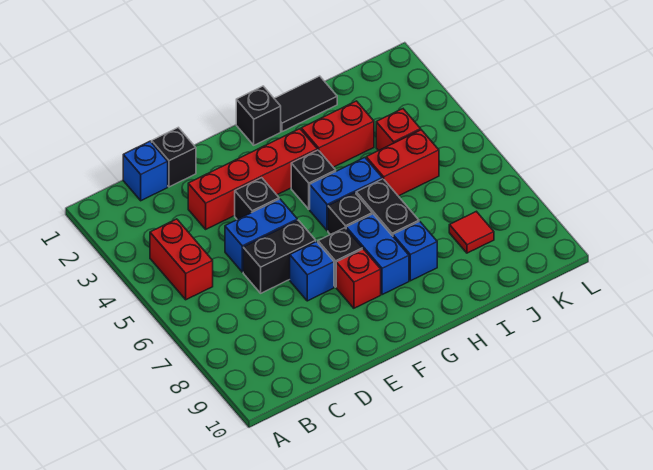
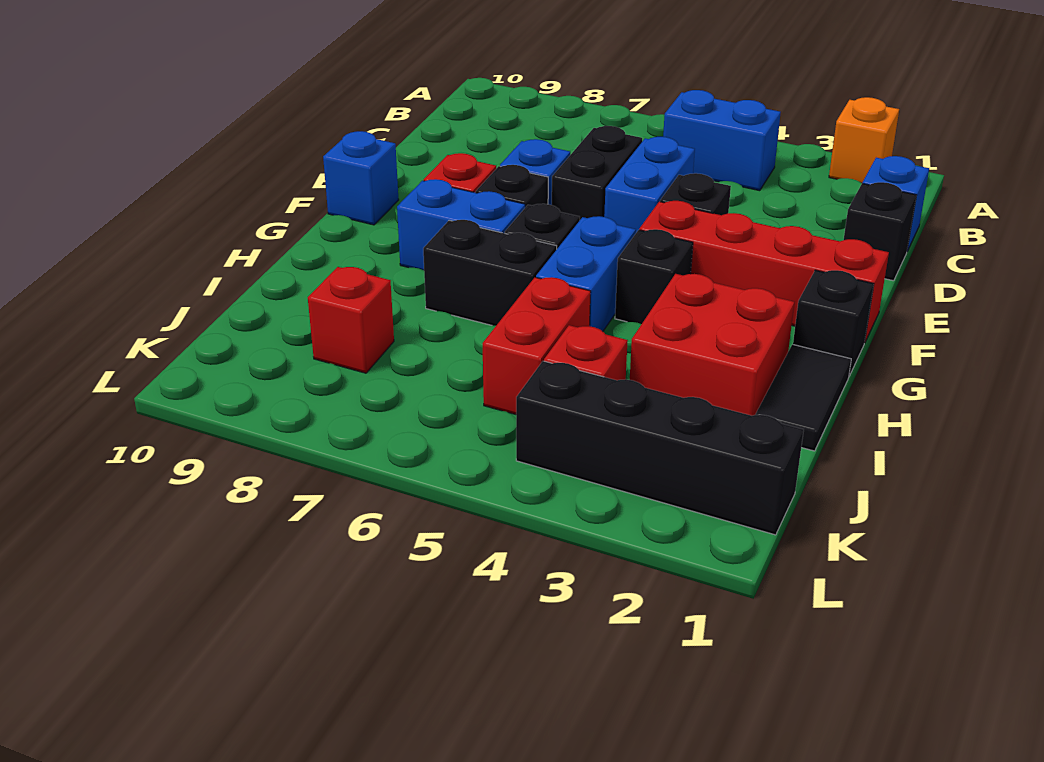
none -> orange 1x1 brick [829,97,899,183]
red 1x2 brick [150,219,213,300] -> blue 1x2 brick [663,90,781,191]
red 1x4 brick [188,129,317,229] -> red 1x4 brick turned to [639,201,889,342]
red 1x2 brick [301,101,374,167] -> red 2x2 brick [630,274,794,416]
blue 1x1 brick [393,221,437,281] -> blue 1x1 brick moved to [323,131,399,225]
red 1x1 tile [449,211,494,253] -> red 1x1 brick [308,267,394,373]
none -> black 1x4 brick [516,361,804,535]

